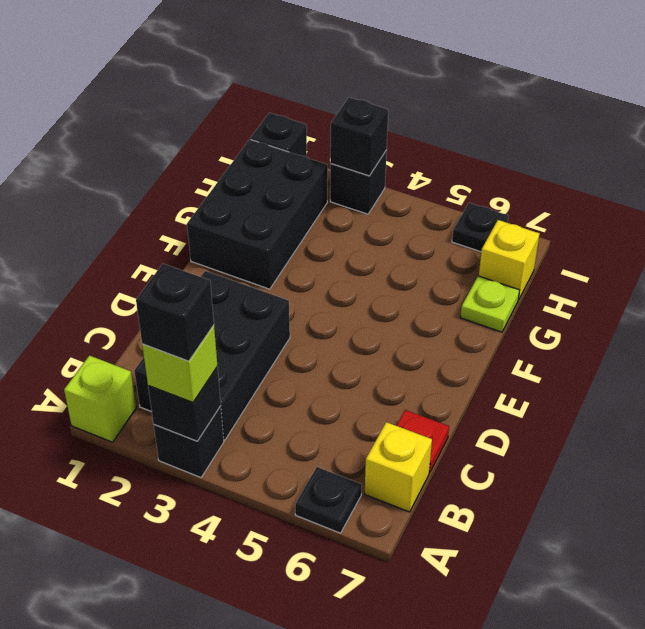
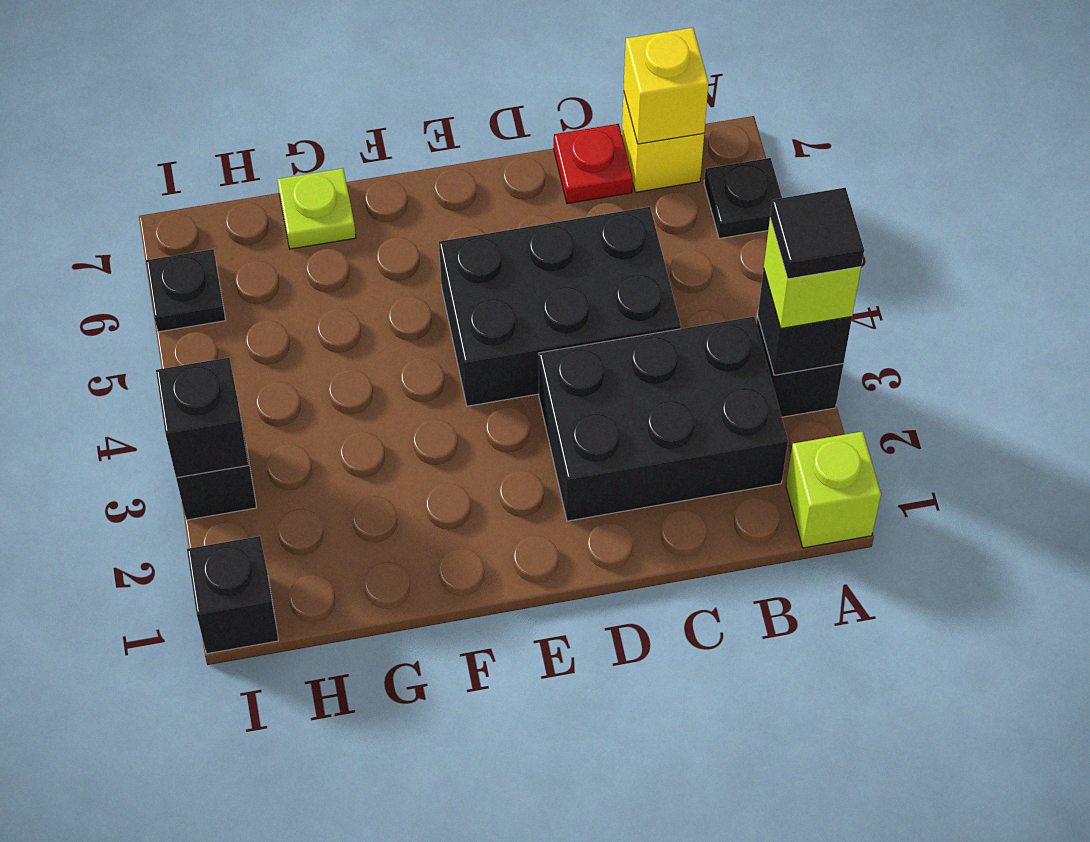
black 1x1 brick [136,264,214,361] -> black 1x1 tile [770,188,864,279]
black 2x3 brick [187,139,328,289] -> black 2x3 brick moved to [439,207,681,406]
yellow 1x1 brick [479,220,540,300] -> yellow 1x1 brick moved to [624,28,709,144]

